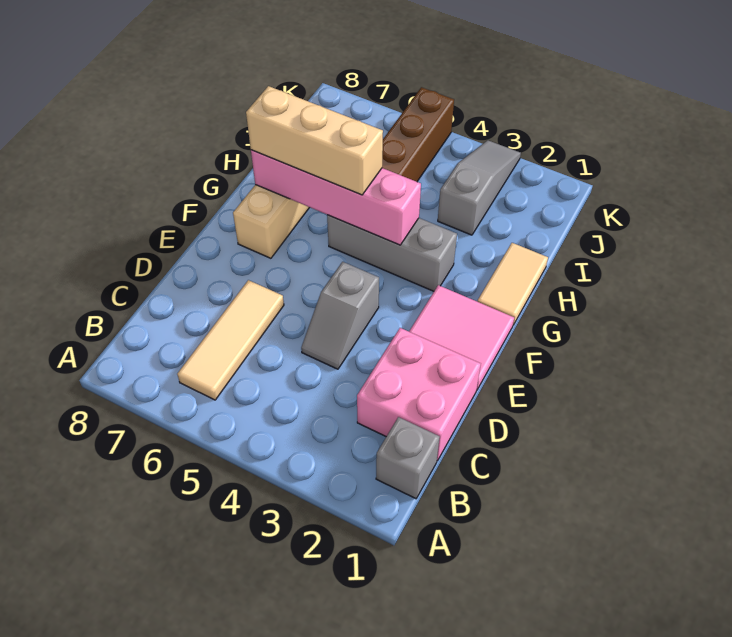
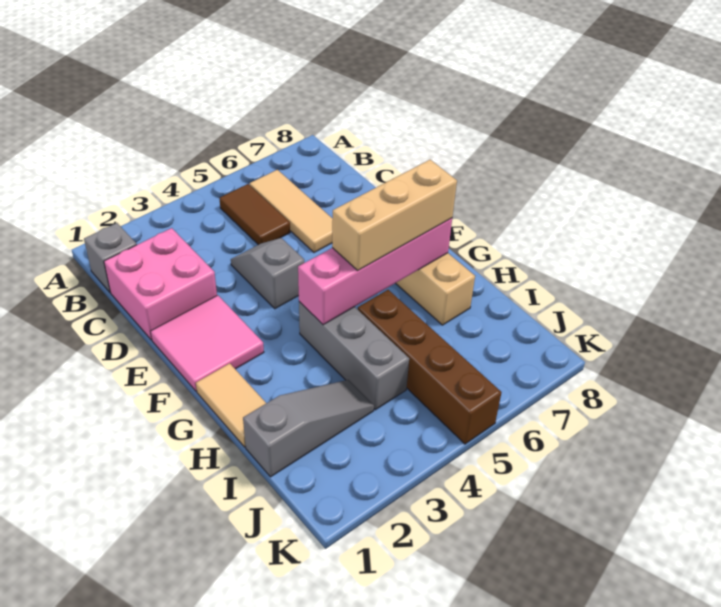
none -> brown 1x2 tile [219,184,290,245]
grey 1x3 brick [327,215,457,291] -> grey 1x3 brick turned to [299,302,409,410]
grey 1x3 slope [438,140,521,235] -> grey 1x3 slope turned to [243,380,374,477]

